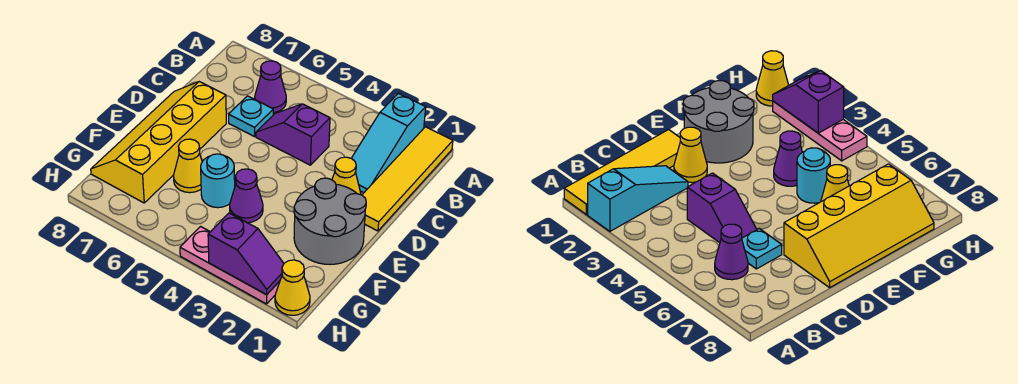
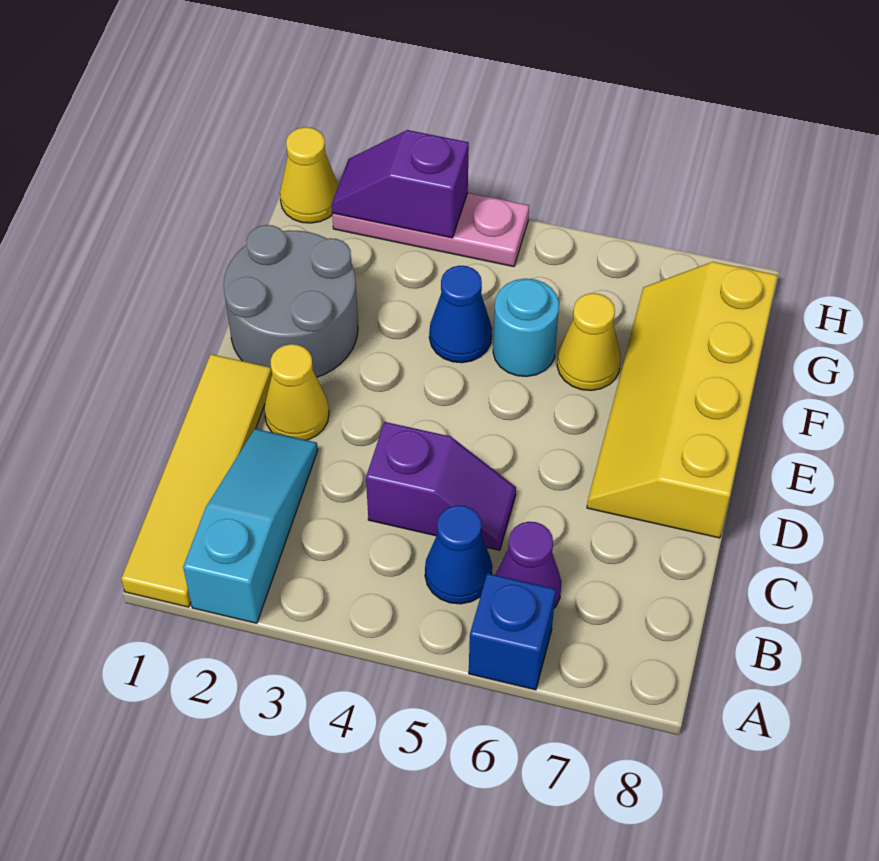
none -> blue 1x1 brick [469,573,556,690]
none -> blue 1x1 cone [425,505,492,604]
cyan 1x1 plate [229,96,273,137] -> none
yellow 2x4 slope [91,82,226,203] -> yellow 2x4 slope turned to [587,262,777,538]
purple 1x1 cone [230,169,263,223] -> blue 1x1 cone [429,266,492,363]

